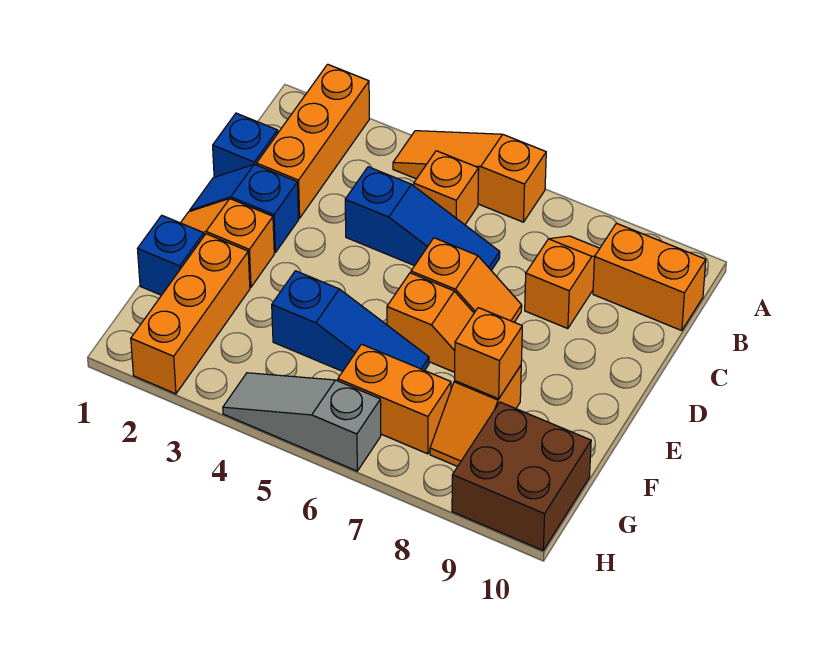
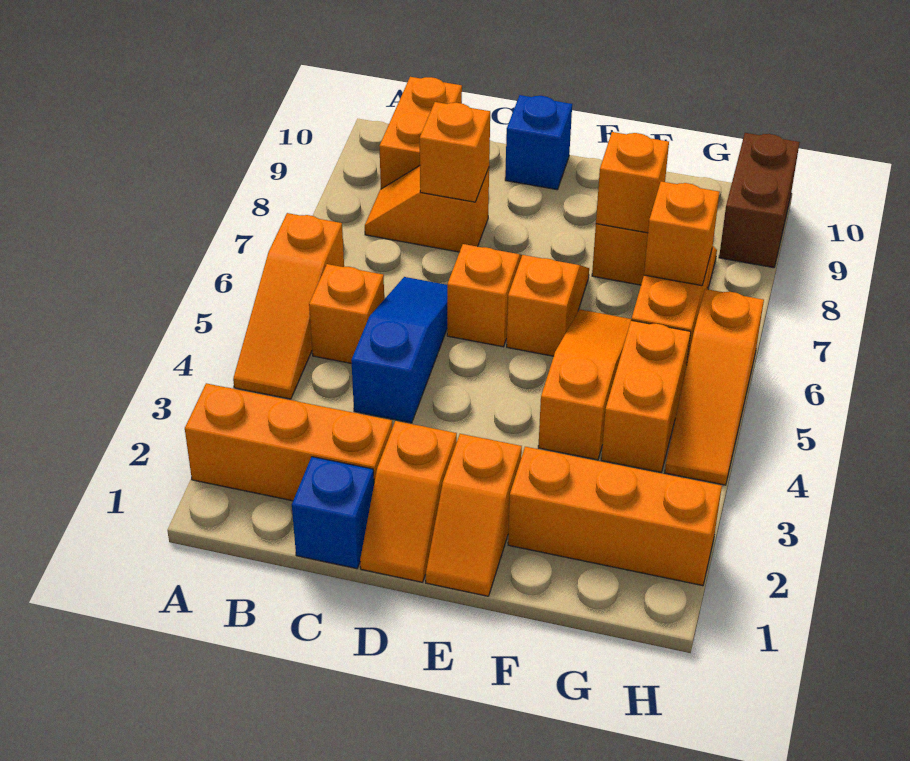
none -> orange 1x1 brick [420,102,490,202]
blue 1x2 slope [190,164,299,252] -> orange 1x2 slope [360,421,457,582]
blue 1x1 brick [138,215,204,295] -> blue 1x1 brick moved to [505,95,572,190]
blue 1x3 slope [272,271,429,371] -> orange 1x3 slope [538,309,631,460]
none -> orange 1x2 brick [601,320,691,472]
none -> orange 1x1 brick [644,181,720,286]
brown 2x2 brick [452,402,591,550] -> brown 1x2 brick [719,133,800,268]
grey 1x3 slope [223,373,381,471] -> orange 1x3 slope [665,289,764,485]

